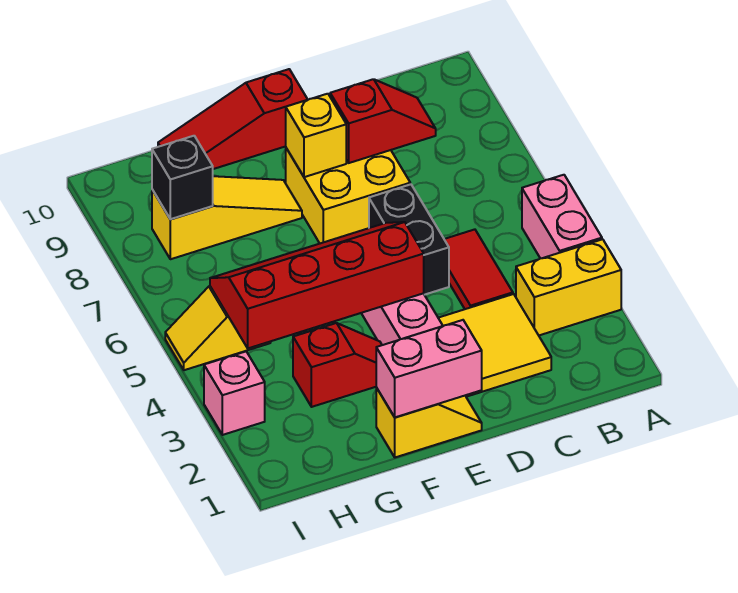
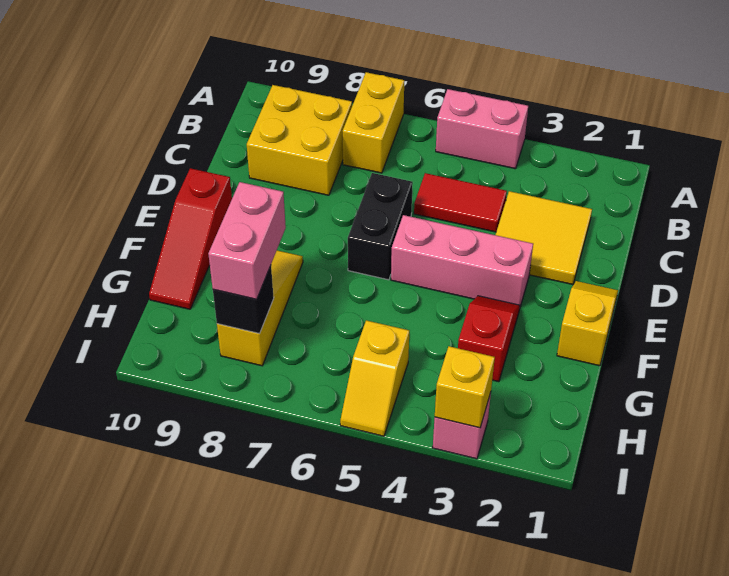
yellow 1x2 brick [516,239,621,335] -> yellow 1x2 brick moved to [343,72,404,173]
red 1x2 slope [330,79,436,163] -> none
black 1x2 brick [369,184,449,295] -> black 1x2 brick turned to [348,173,413,280]
yellow 2x2 brick [286,148,410,243] -> yellow 2x2 brick moved to [247,85,352,195]
pink 1x2 brick [376,320,482,417] -> pink 1x2 brick moved to [208,182,286,299]
red 2x4 slope [210,222,424,348] -> none
yellow 1x1 brick [286,94,346,177] -> yellow 1x1 brick moved to [435,346,495,428]

